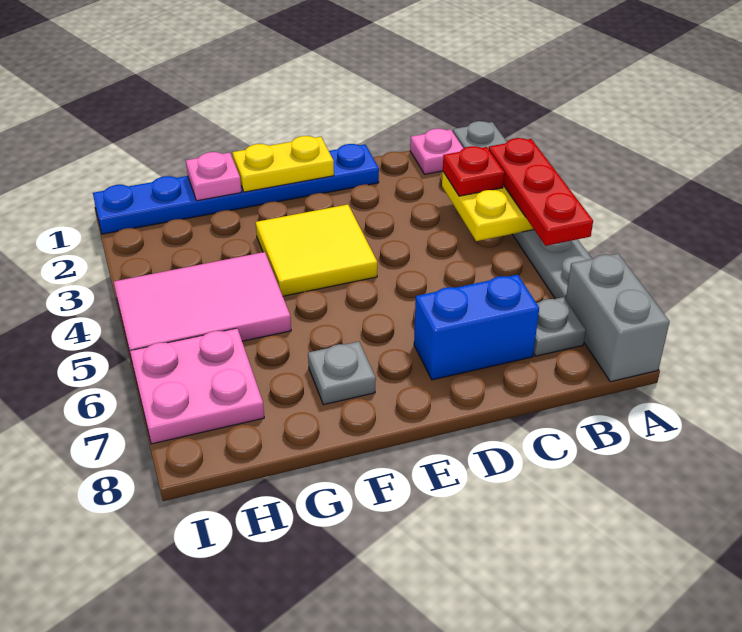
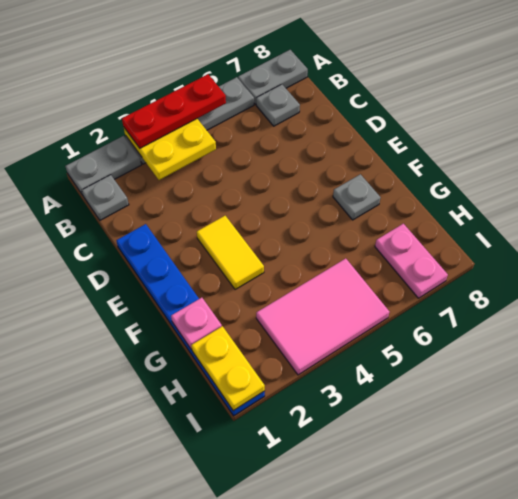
grey 1x2 brick [566,254,670,382] -> grey 1x2 plate [238,50,308,104]
pink 1x1 plate [410,129,464,174] -> grey 1x1 plate [82,175,129,220]
red 1x1 plate [443,146,504,196] -> none
blue 1x2 brick [414,275,539,380] -> none
yellow 1x2 plate [232,136,334,192] -> yellow 1x2 plate moved to [191,326,265,411]
yellow 2x2 tile [256,204,377,296] -> yellow 1x2 tile [197,216,264,290]
pink 2x3 tile [114,252,291,356] -> pink 2x3 tile turned to [256,258,390,375]
pink 2x2 plate [130,328,264,444] -> pink 1x2 plate [375,224,448,298]

